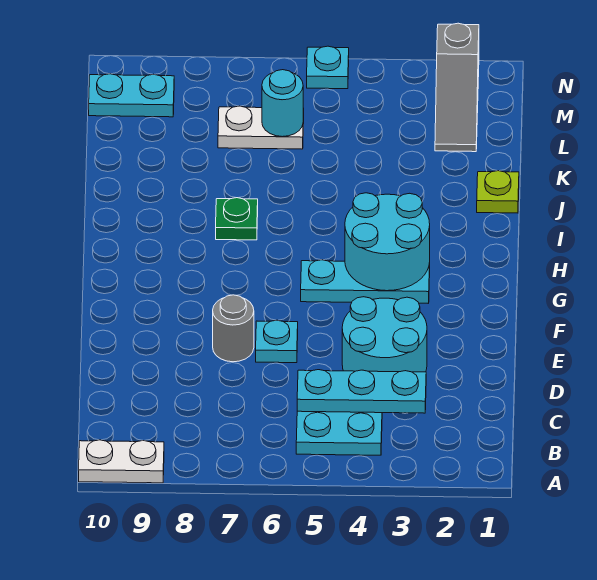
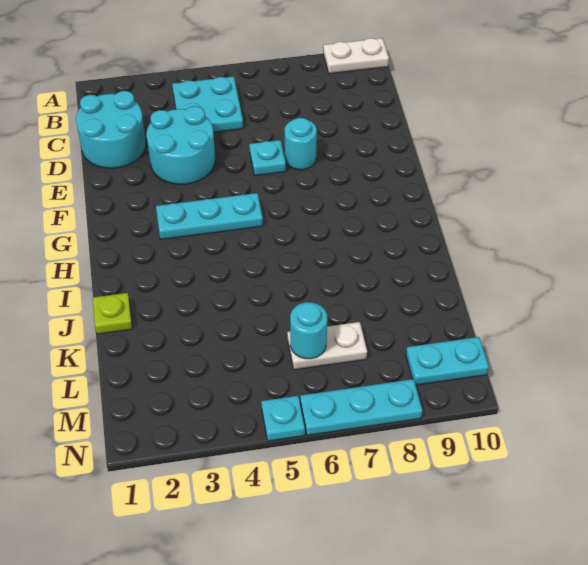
cyan 1x3 plate [297,370,426,413] -> cyan 1x3 plate moved to [300,379,422,435]
grey 1x1 round brick [213,295,254,362] -> cyan 1x1 round brick [285,118,317,170]
cyan 2x2 round brick [345,193,430,291] -> cyan 2x2 round brick moved to [76,91,146,168]
green 1x1 plate [216,198,258,240] -> none
grey 1x3 slope [435,23,479,152] -> none

